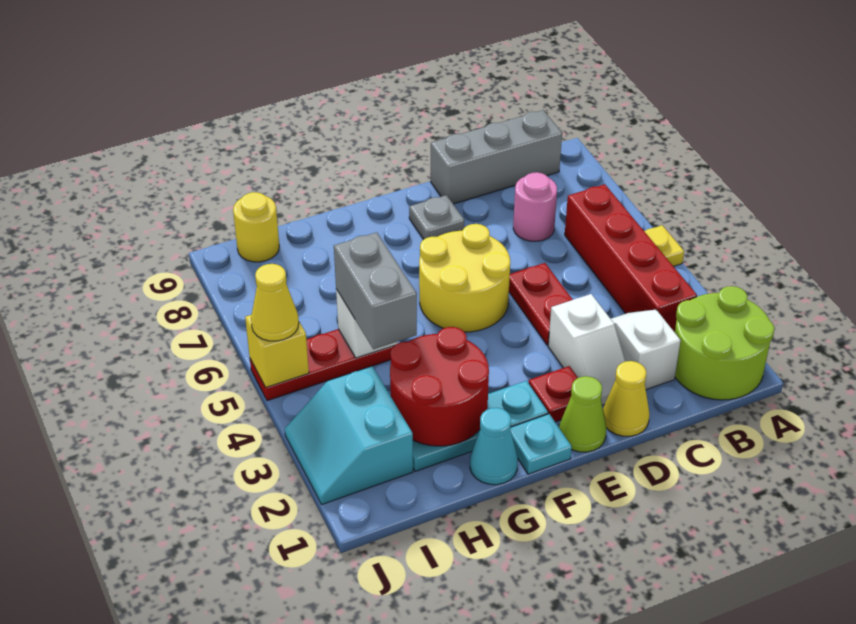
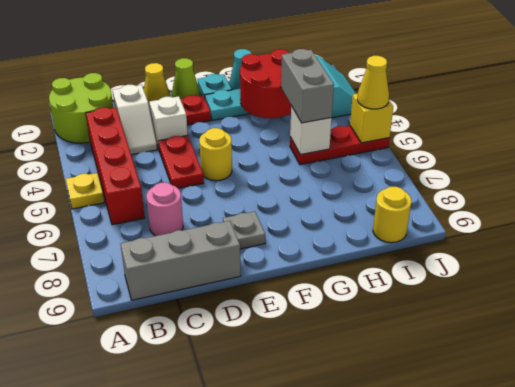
yellow 2x2 round brick [419,224,510,332] -> yellow 1x1 round brick [199,128,232,181]

